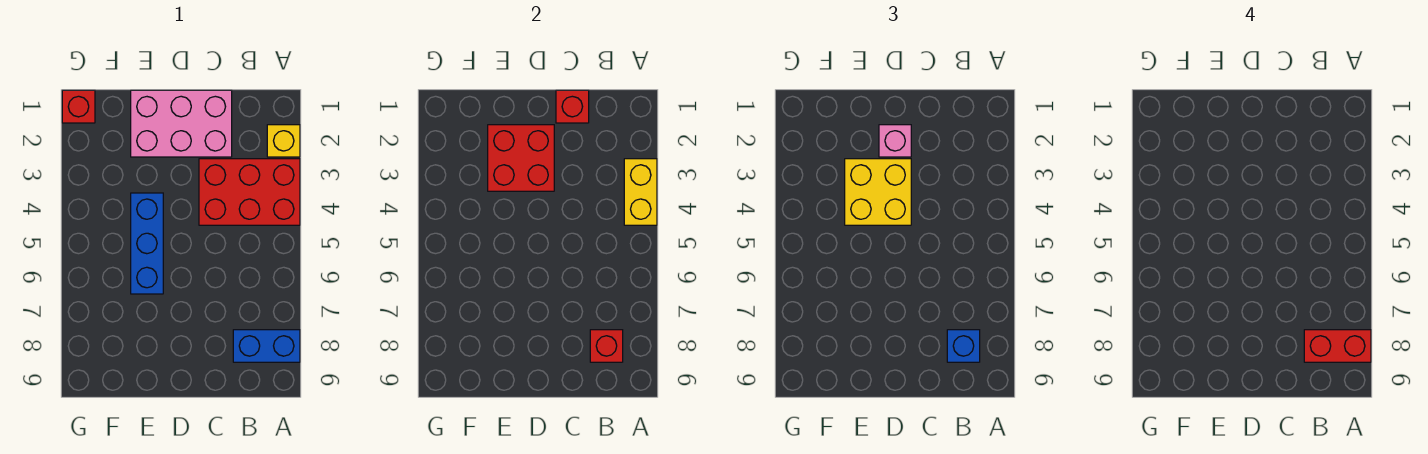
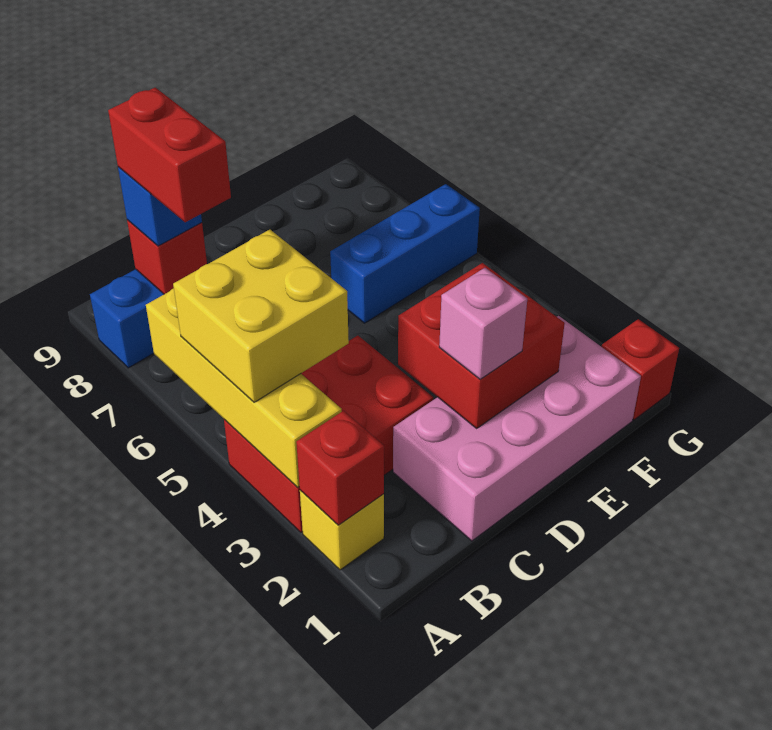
yellow 1x2 brick [624,159,657,225] -> yellow 1x4 brick [146,288,342,488]
red 1x2 brick [1304,330,1371,362] -> red 1x2 brick turned to [108,88,231,222]
pink 2x3 brick [131,90,232,157] -> pink 2x4 brick [393,316,641,541]
red 1x1 brick [556,90,589,123] -> red 1x1 brick moved to [296,411,384,525]
yellow 2x2 brick [845,159,911,225] -> yellow 2x2 brick moved to [173,230,349,402]
blue 1x3 brick [131,193,163,294] -> blue 1x3 brick turned to [330,184,480,323]

